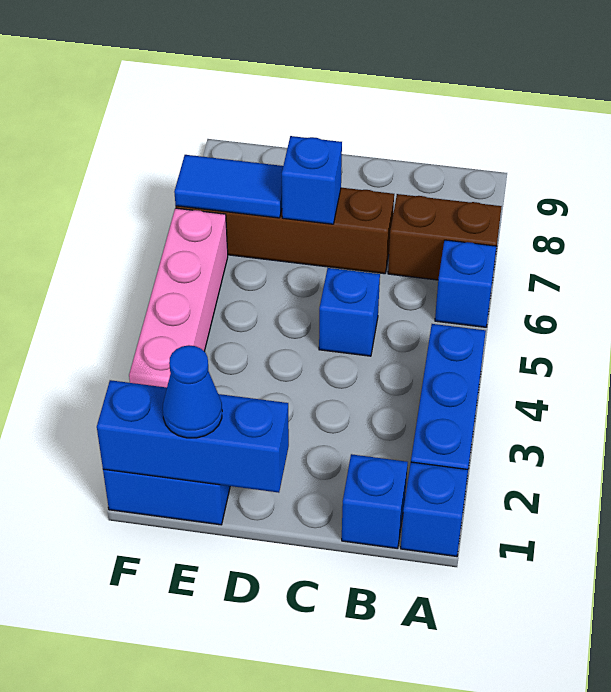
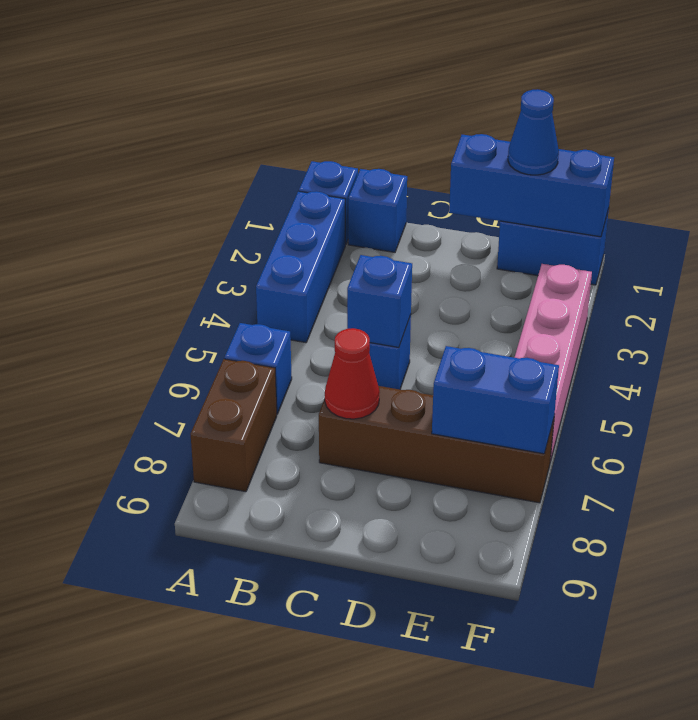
brown 1x2 brick [388,194,502,280] -> brown 1x2 brick turned to [191,359,277,492]
none -> red 1x1 cone [325,328,380,419]
blue 1x1 brick [282,136,342,224] -> blue 1x1 brick moved to [347,255,412,348]
blue 1x2 tile [174,155,283,218] -> blue 1x2 brick [432,346,559,454]

